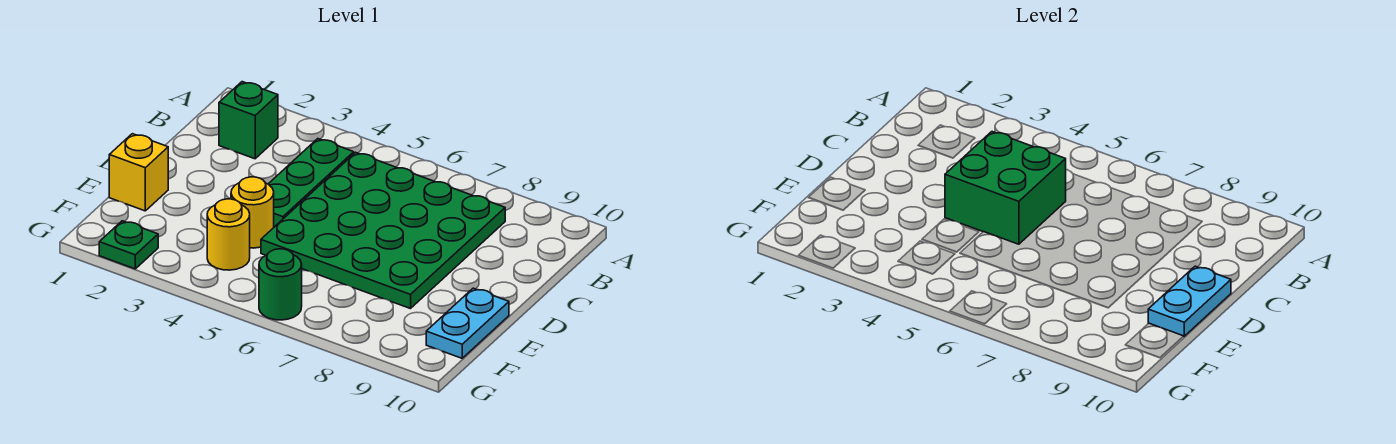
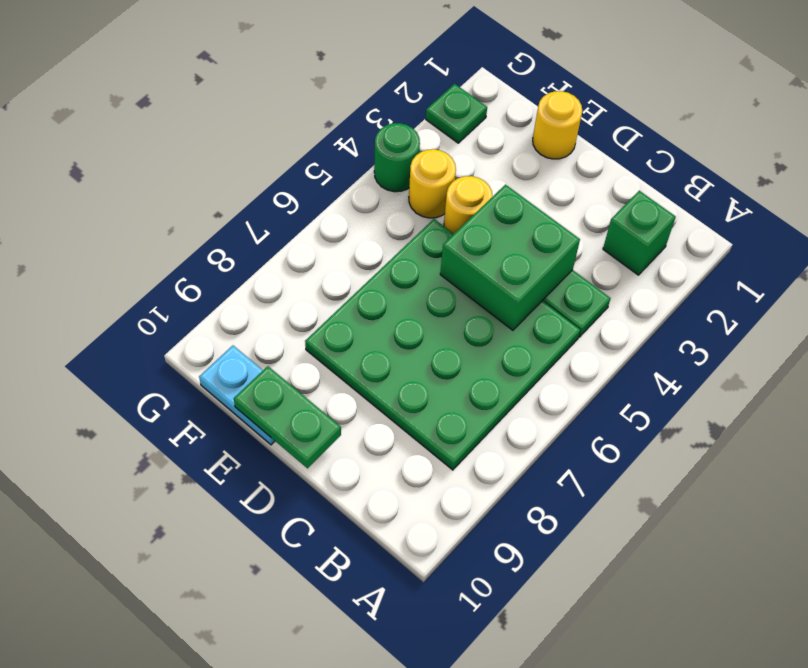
cyan 1x2 plate [1148,266,1231,336] -> green 1x2 plate [234,366,341,468]
yellow 1x1 brick [109,134,168,211] -> yellow 1x1 round brick [533,91,582,159]
green 1x1 round brick [259,249,302,320] -> green 1x1 round brick moved to [374,123,420,192]

